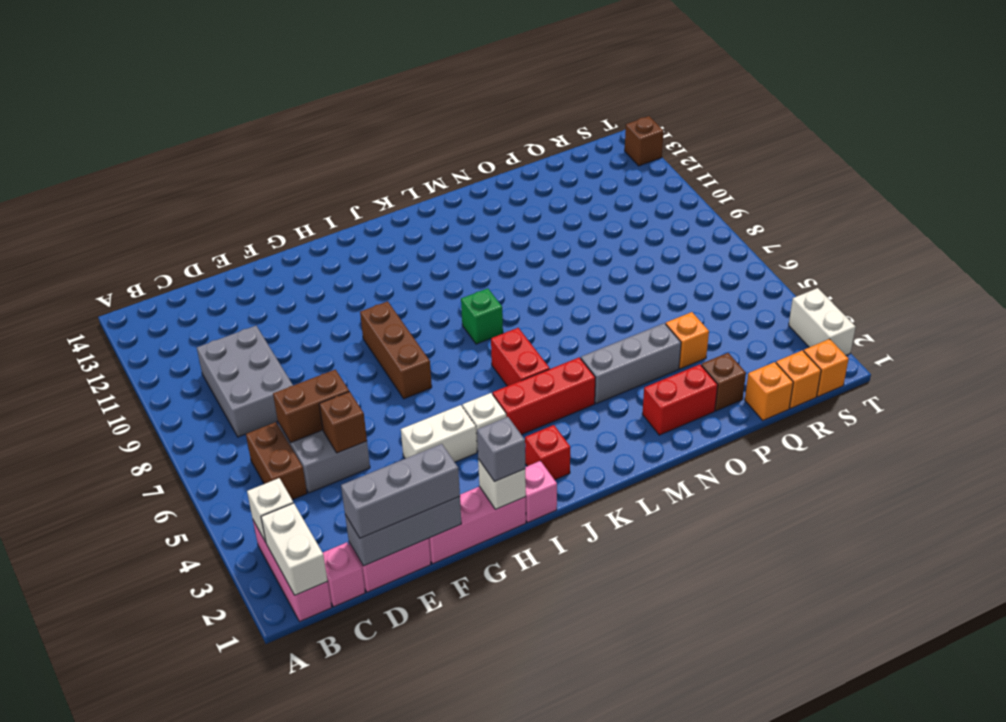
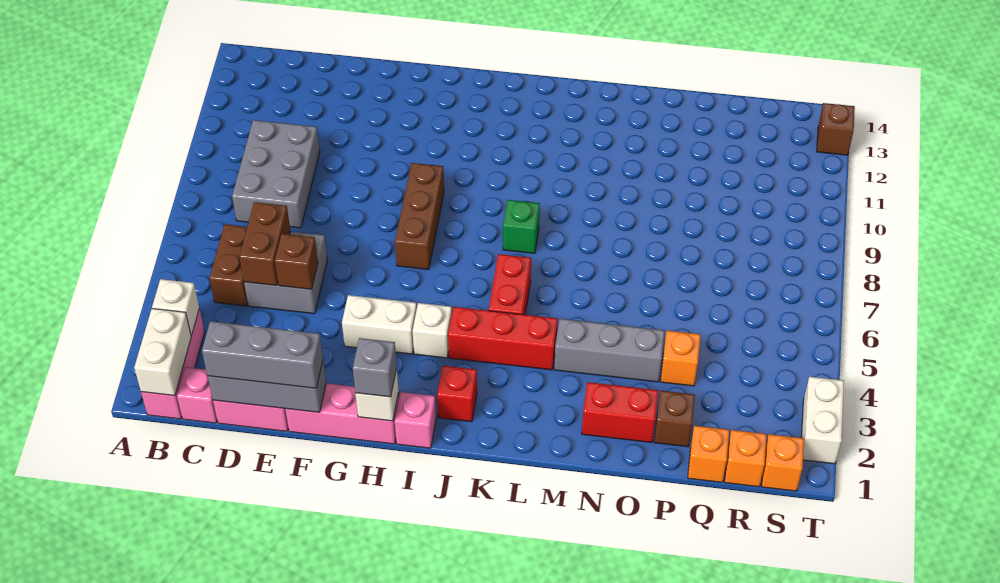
brown 1x2 brick [273,370,349,443] -> brown 1x2 brick turned to [239,202,290,285]

